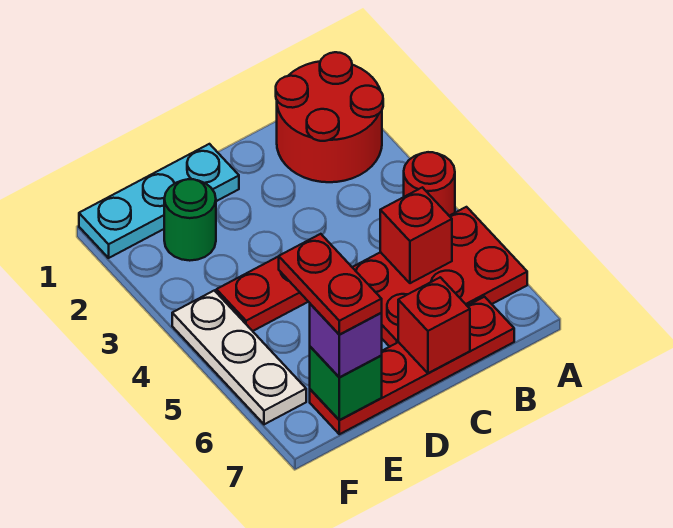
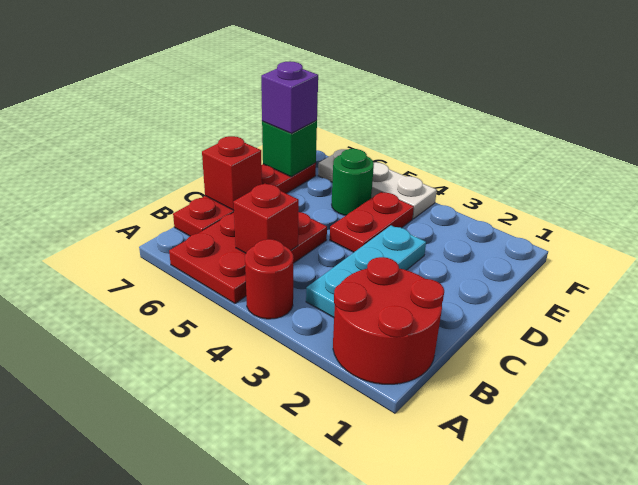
cyan 1x3 plate [79,144,239,258] -> cyan 1x3 plate moved to [306,225,426,318]
green 1x1 round brick [164,179,216,261] -> green 1x1 round brick moved to [332,149,374,216]
red 1x2 plate [279,234,382,335] -> none

